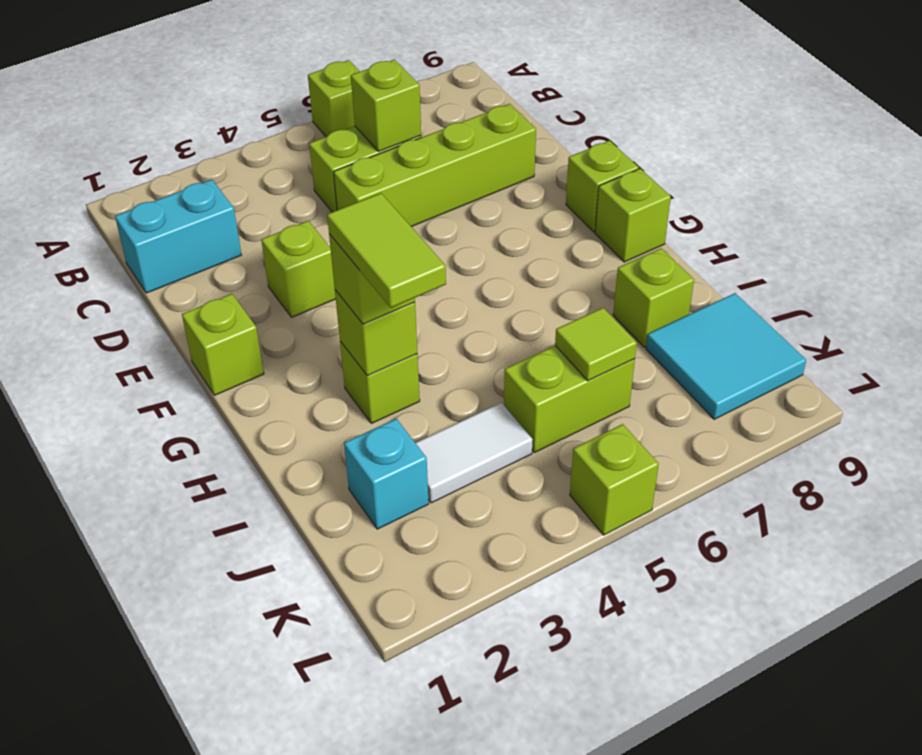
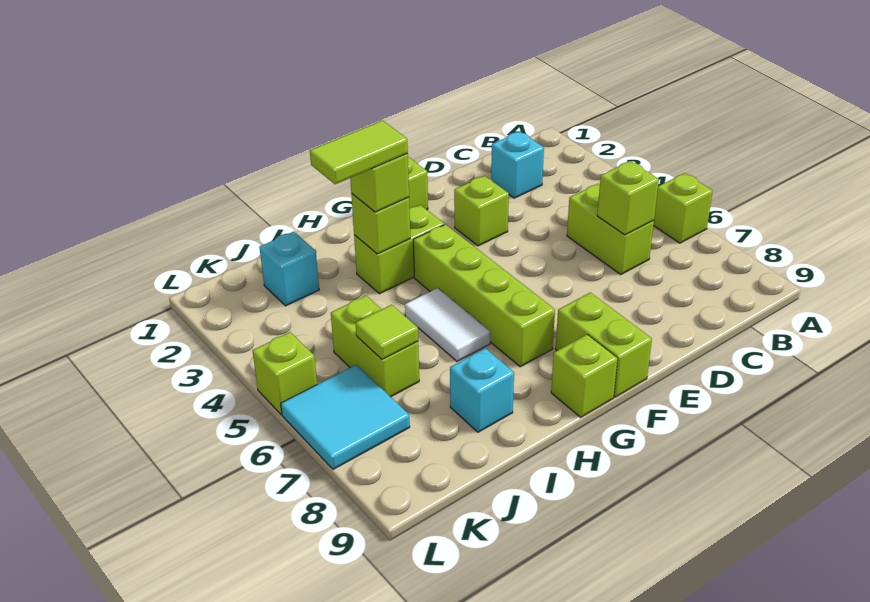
cyan 1x2 brick [115,180,242,293] -> cyan 1x1 brick [491,132,544,198]
lime 1x4 brick [334,104,536,227] -> lime 1x4 brick moved to [413,224,555,367]
lime 1x1 brick [566,140,639,232] -> lime 1x2 brick [556,293,652,397]
lime 1x1 brick [340,341,420,423] -> lime 1x2 brick [354,205,444,294]
lime 1x1 brick [613,248,694,347] -> cyan 1x1 brick [450,348,514,432]
white 1x2 tile [416,402,533,503] -> white 1x2 tile moved to [405,288,490,361]
cyan 2x2 tile [646,293,806,419] -> cyan 2x2 tile moved to [281,365,410,469]

